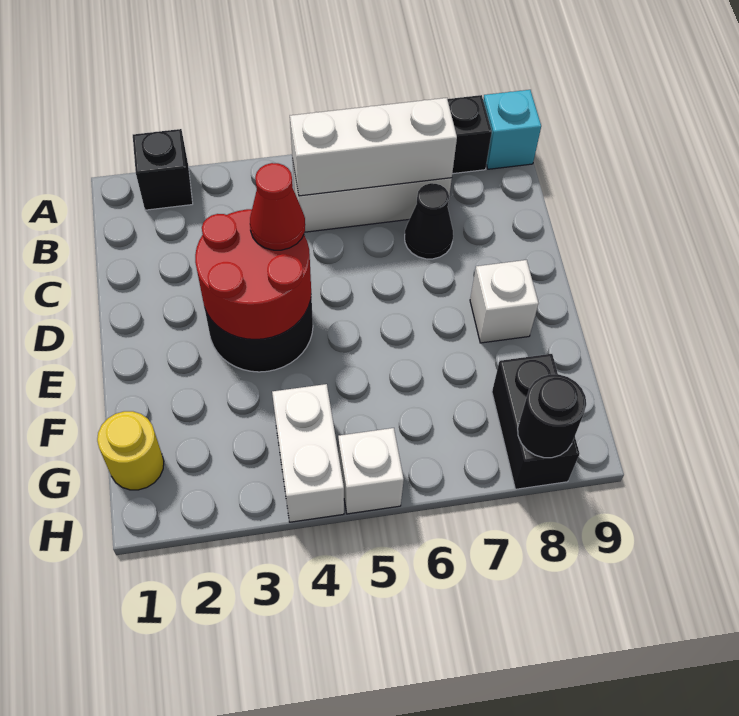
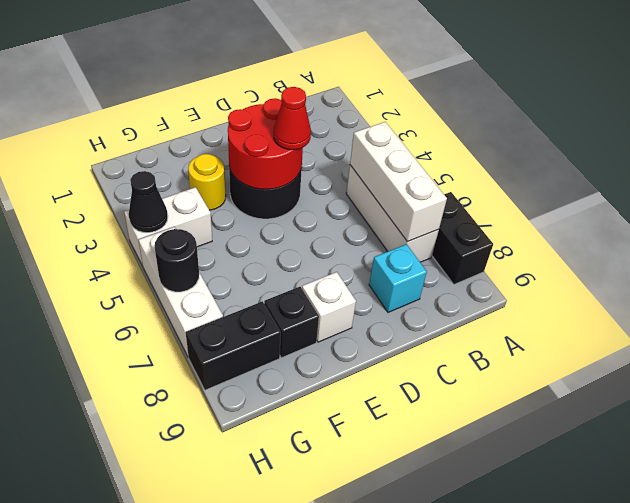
black 1x1 brick [133,129,193,210] -> black 1x1 brick moved to [264,287,319,358]
cyan 1x1 brick [483,90,541,169] -> cyan 1x1 brick moved to [369,244,427,312]
black 1x1 cone [405,183,453,259] -> black 1x1 cone moved to [129,171,168,233]
yellow 1x1 round brick [97,411,164,490] -> yellow 1x1 round brick moved to [188,154,226,210]
white 1x1 brick [338,428,404,514] -> white 1x3 brick [139,227,223,357]
black 1x1 round brick [518,374,586,458] -> black 1x1 round brick moved to [155,229,199,292]

